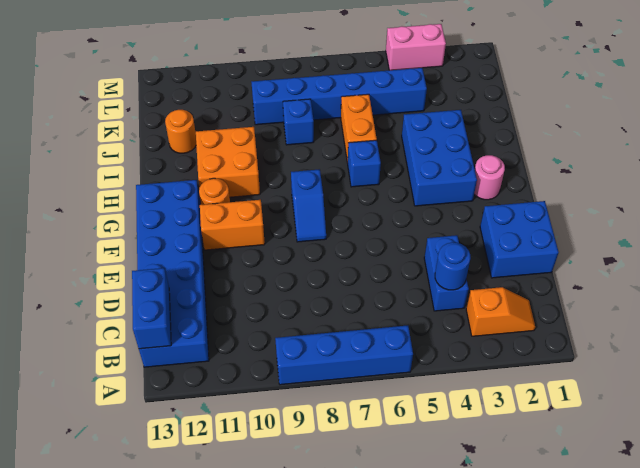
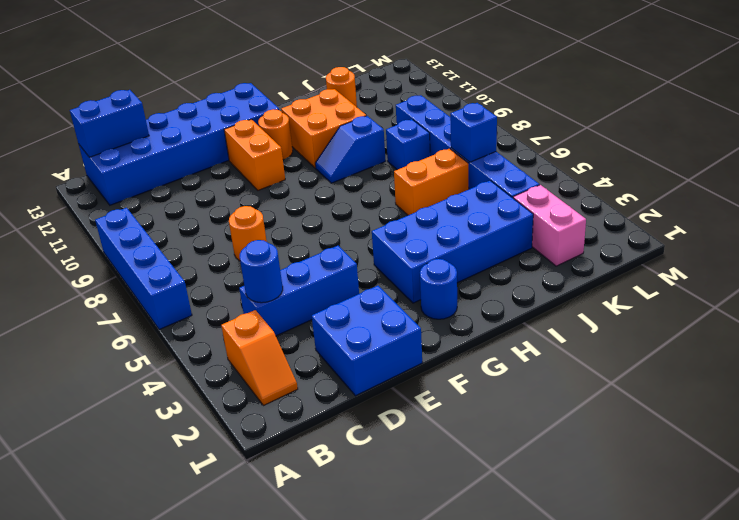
blue 1x2 brick [424,235,469,311] -> blue 1x3 brick [239,246,359,336]
none -> orange 1x1 round brick [229,206,267,261]
blue 1x2 slope [291,169,326,242] -> blue 1x2 slope moved to [315,116,385,183]
pink 1x1 round brick [474,155,505,200] -> blue 1x1 round brick [420,259,457,319]
blue 2x3 brick [402,110,477,206] -> blue 2x4 brick [372,181,533,303]
blue 1x1 brick [348,140,381,187] -> blue 1x1 brick moved to [450,103,497,162]
pink 1x2 brick [386,24,446,70] -> pink 1x2 brick moved to [513,185,586,266]

